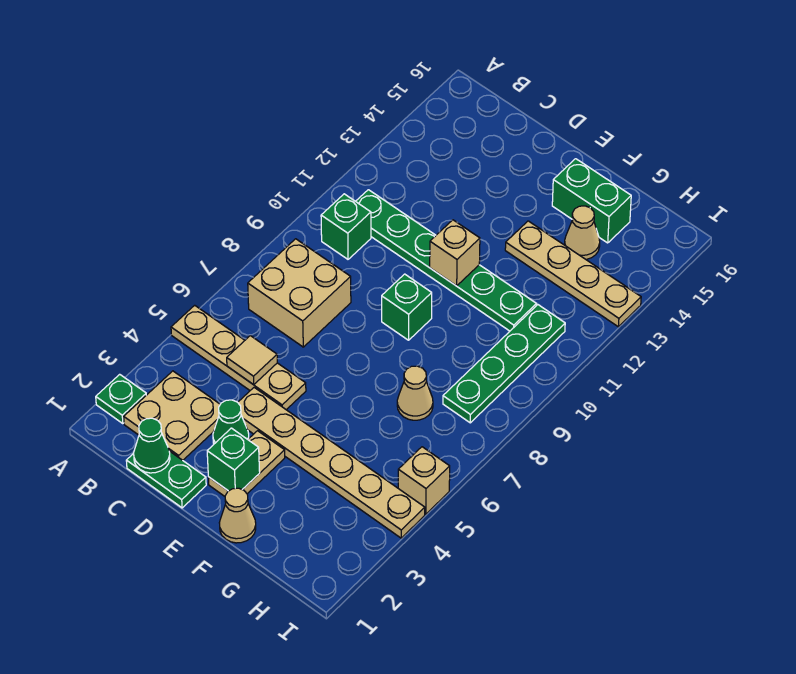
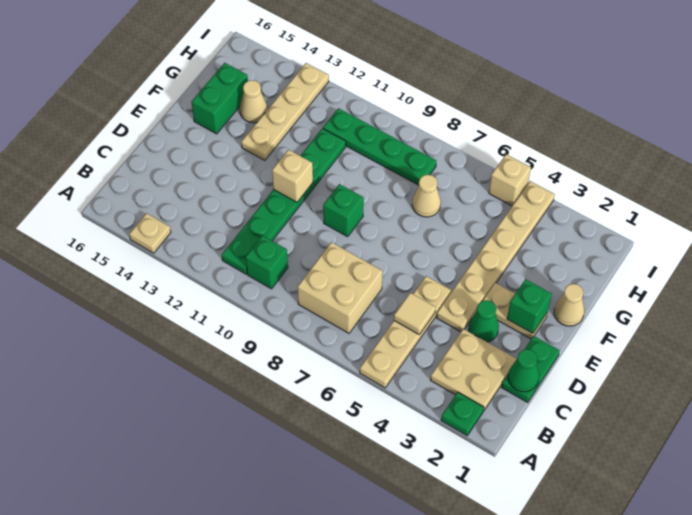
none -> tan 1x1 plate [129,213,171,253]

